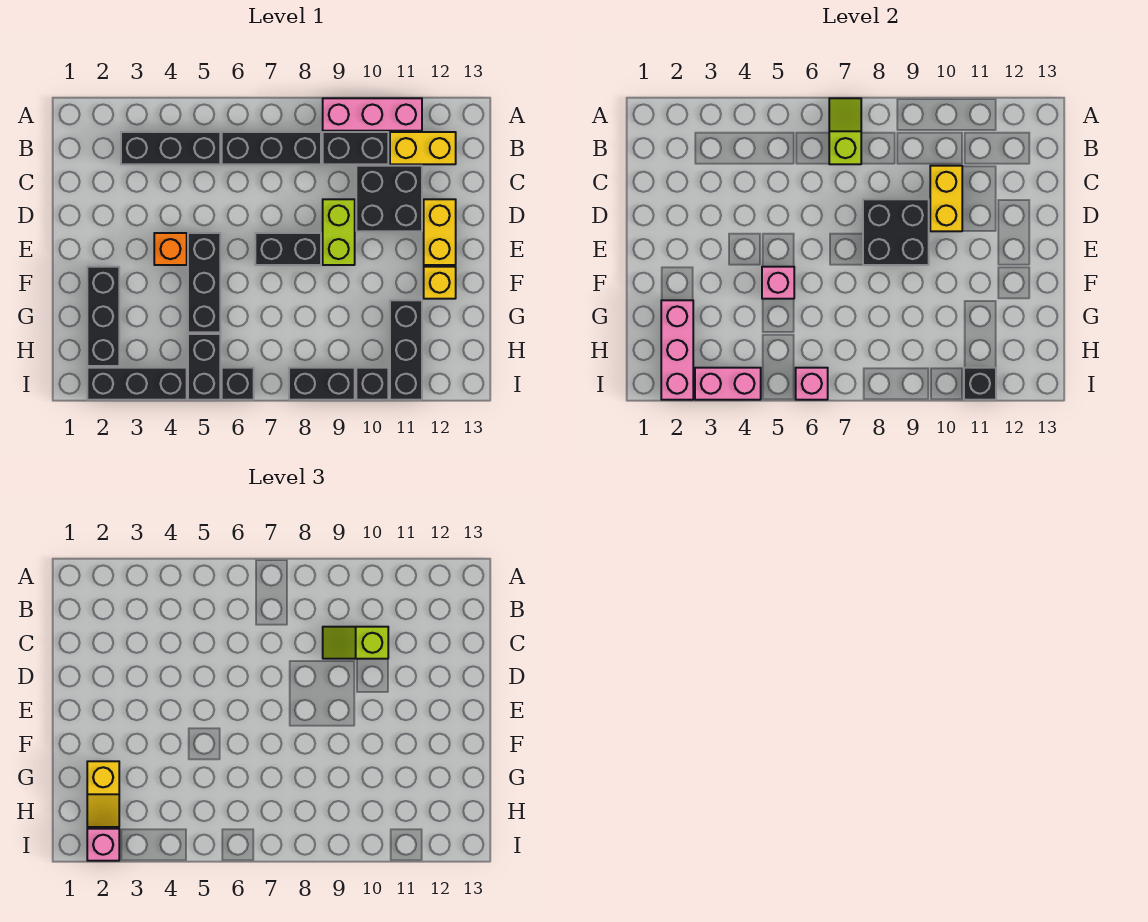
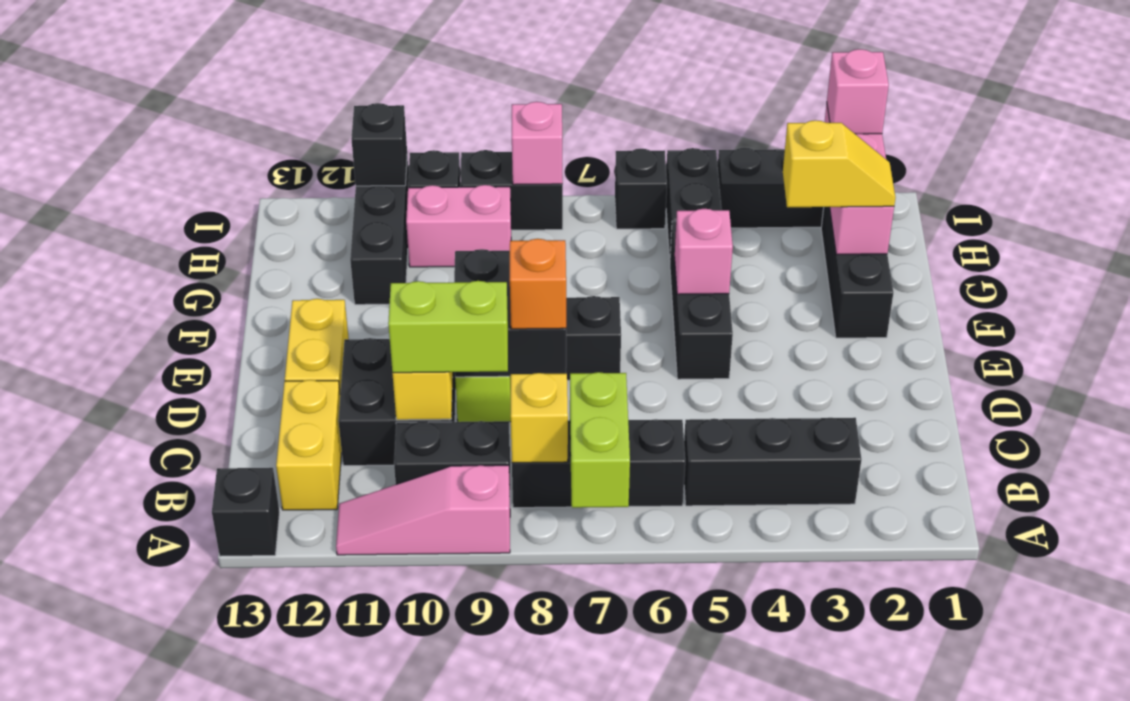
lime 1x2 slope [829,98,861,164] -> lime 1x2 brick [570,372,630,508]
pink 1x3 brick [323,98,422,131] -> pink 1x3 slope [336,465,510,555]
none -> black 1x1 brick [212,468,280,556]
yellow 1x2 brick [390,132,456,164] -> yellow 1x2 brick turned to [276,380,342,510]
lime 1x2 slope [323,627,388,659] -> lime 1x2 brick [388,281,508,373]
orange 1x1 brick [154,233,187,265] -> orange 1x1 brick moved to [510,239,566,329]
yellow 1x1 brick [424,267,456,299] -> yellow 1x1 brick moved to [511,373,568,463]
yellow 1x2 slope [87,761,119,827] -> yellow 1x2 slope turned to [783,120,896,207]
pink 1x2 brick [695,368,761,400] -> pink 1x2 brick moved to [406,185,511,267]
pink 1x1 brick [796,368,828,400] -> pink 1x1 brick moved to [512,102,563,185]

